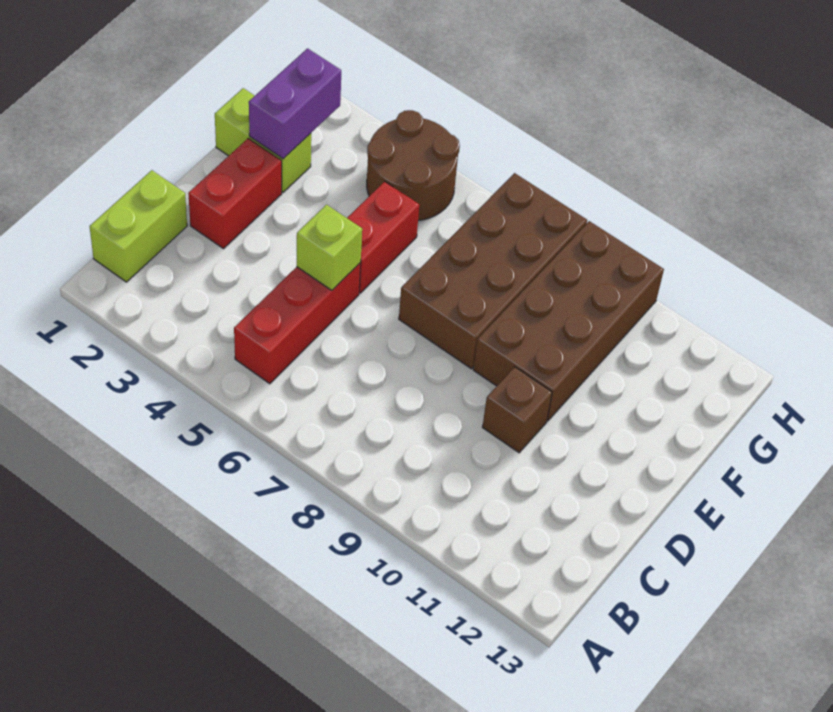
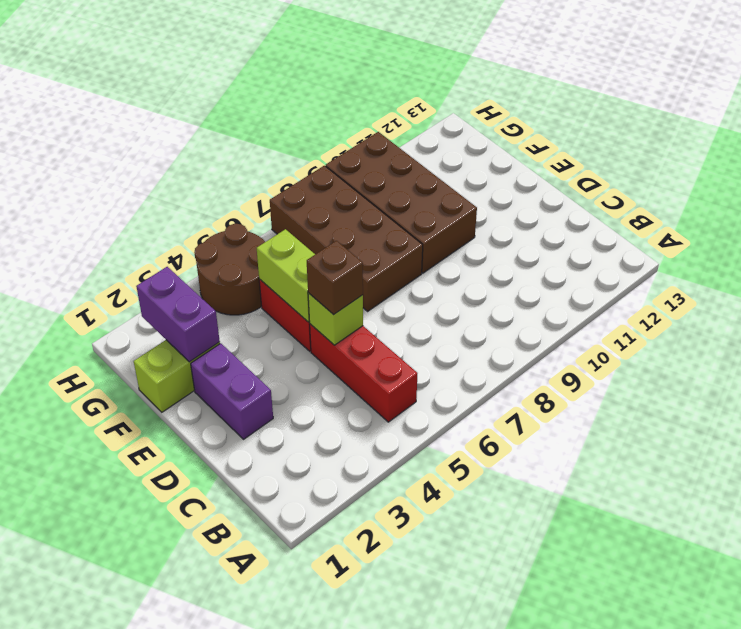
lime 1x2 brick [90,170,187,282] -> lime 1x2 brick moved to [257,229,315,322]
red 1x2 brick [188,138,282,249] -> purple 1x2 brick [191,343,273,439]
brown 1x1 brick [482,367,552,453] -> brown 1x1 brick moved to [307,241,363,315]

